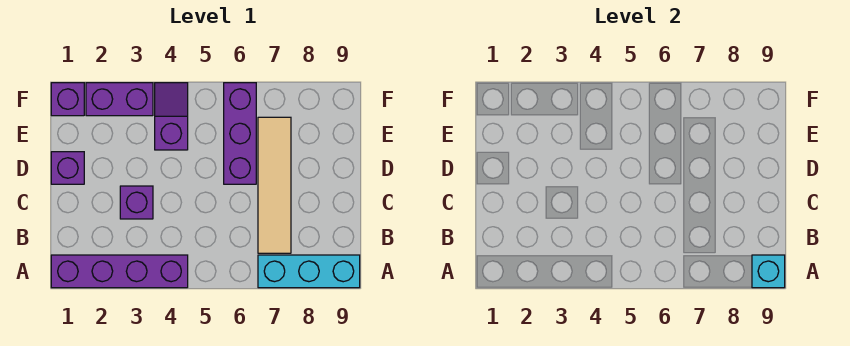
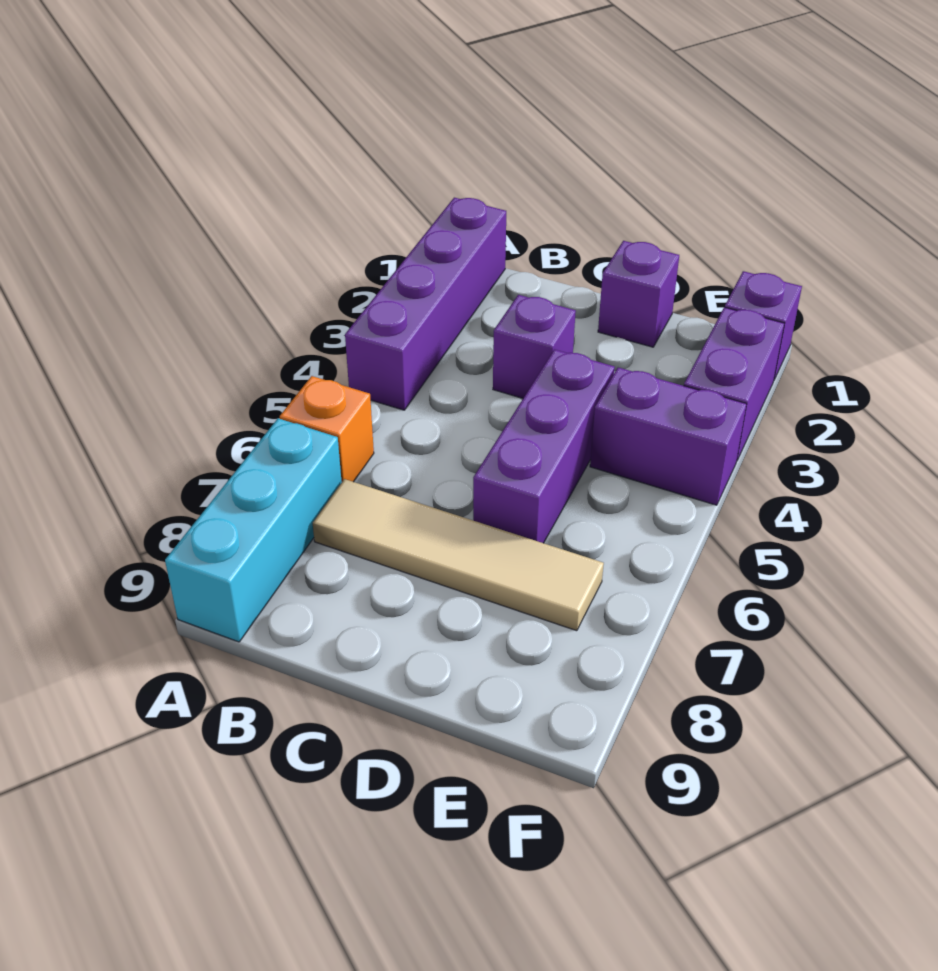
none -> orange 1x1 brick [280,376,374,482]
cyan 1x1 brick [752,255,785,288] -> none
purple 1x3 brick [224,83,256,184] -> purple 1x3 brick turned to [473,350,615,543]
purple 1x2 slope [155,83,188,150] -> purple 1x2 brick [590,368,746,505]

